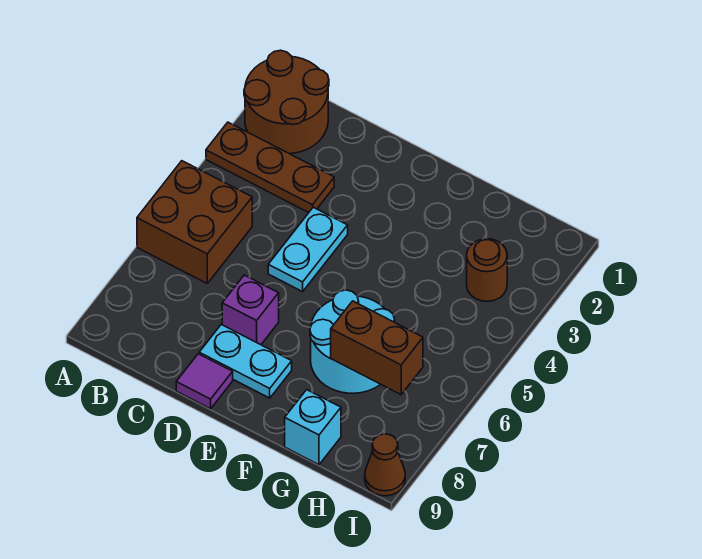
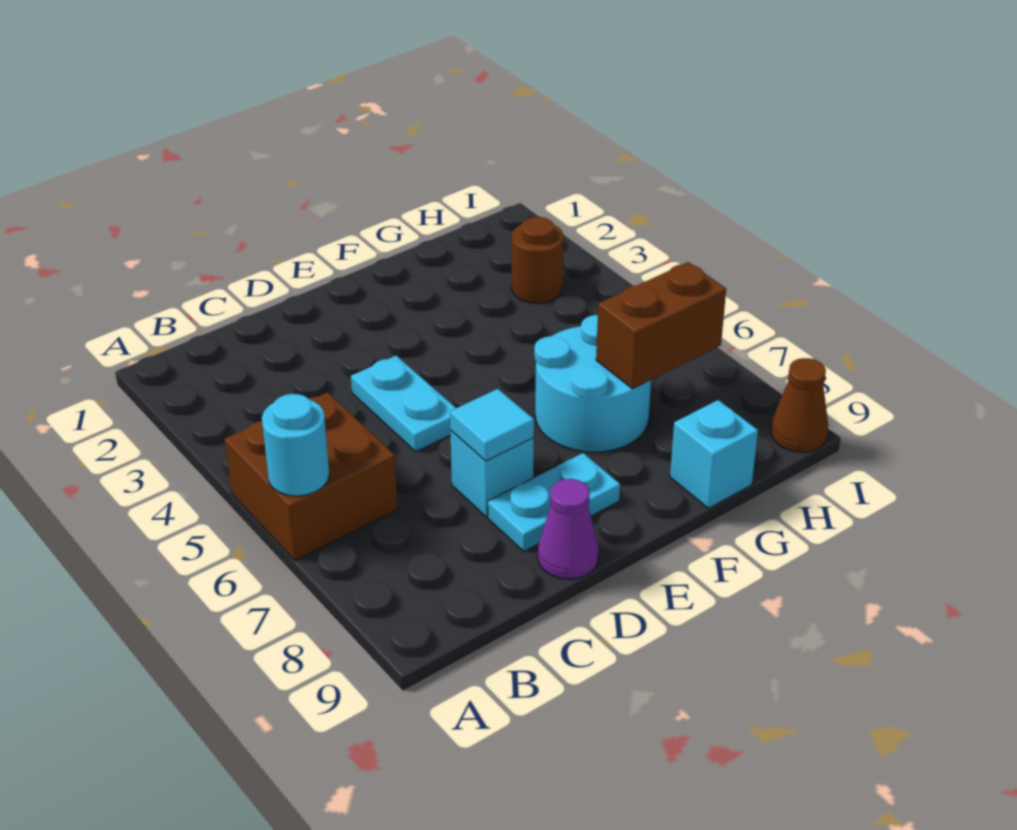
brown 2x2 round brick [244,50,329,154] -> none
brown 1x3 plate [206,122,334,213] -> none
none -> cyan 1x1 round brick [262,394,329,496]
purple 1x1 brick [222,275,279,345] -> cyan 1x1 brick [450,431,534,517]
none -> cyan 1x1 tile [450,389,534,461]
purple 1x1 tile [176,354,233,409] -> purple 1x1 cone [538,479,599,579]

